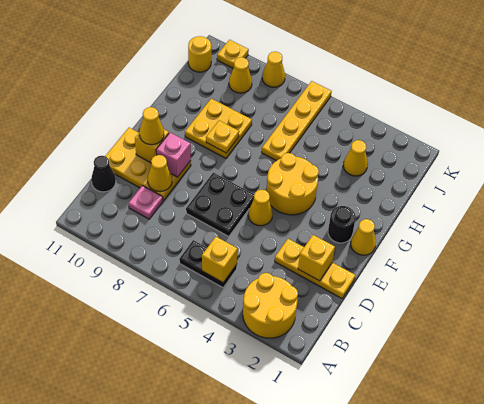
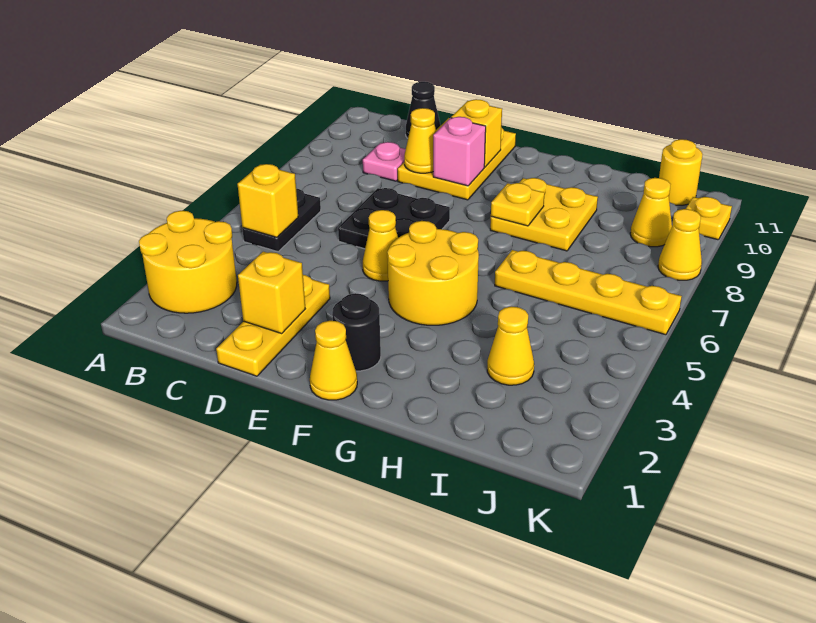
yellow 1x1 cone [139,107,164,145] -> none

